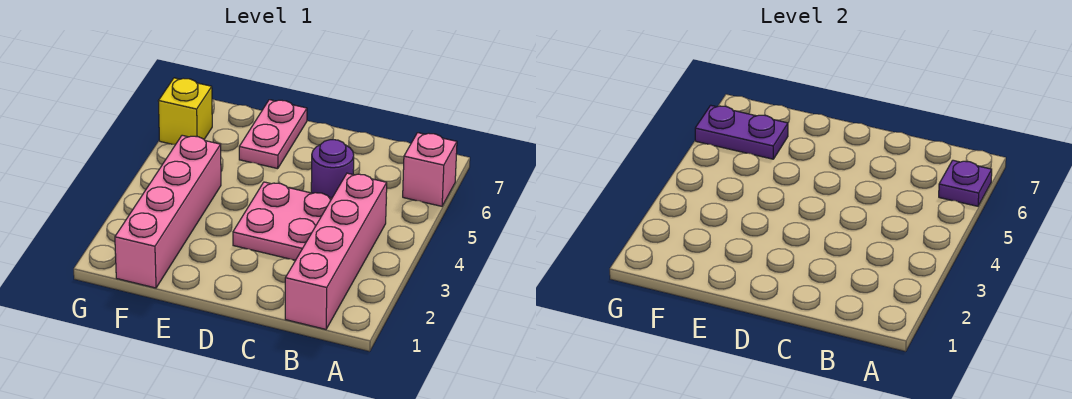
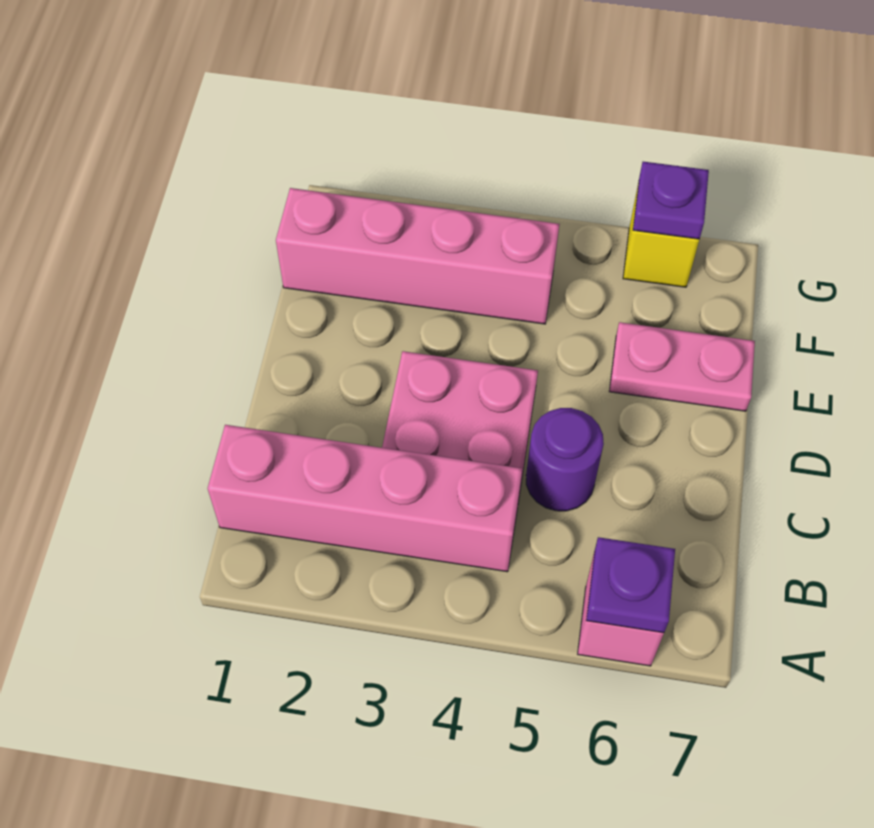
purple 1x2 plate [695,105,788,159] -> purple 1x1 plate [633,162,709,239]

